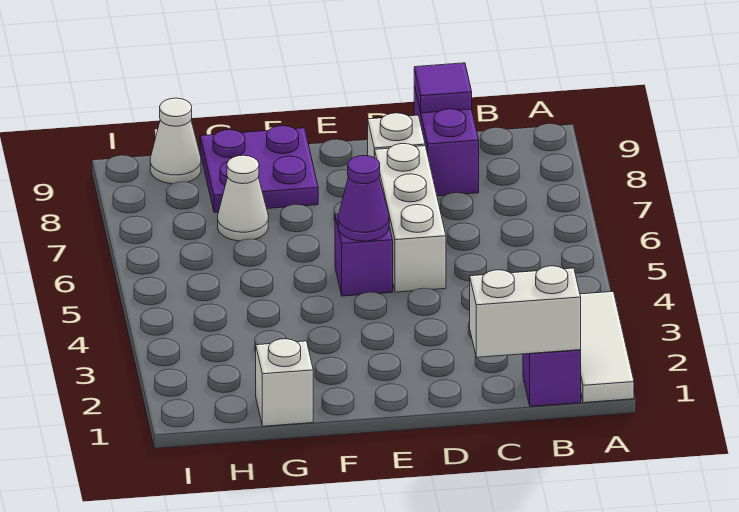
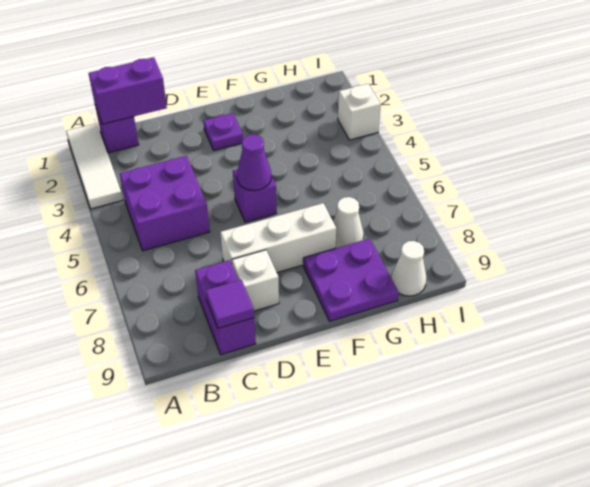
white 1x2 brick [470,266,581,357] -> purple 1x2 brick [89,57,167,124]
none -> purple 2x2 brick [120,156,210,251]
white 1x3 brick [375,144,446,292] -> white 1x3 brick turned to [220,203,336,272]
none -> purple 1x1 plate [203,113,243,150]
white 1x1 brick [256,339,313,426] -> white 1x1 brick moved to [338,84,381,140]

